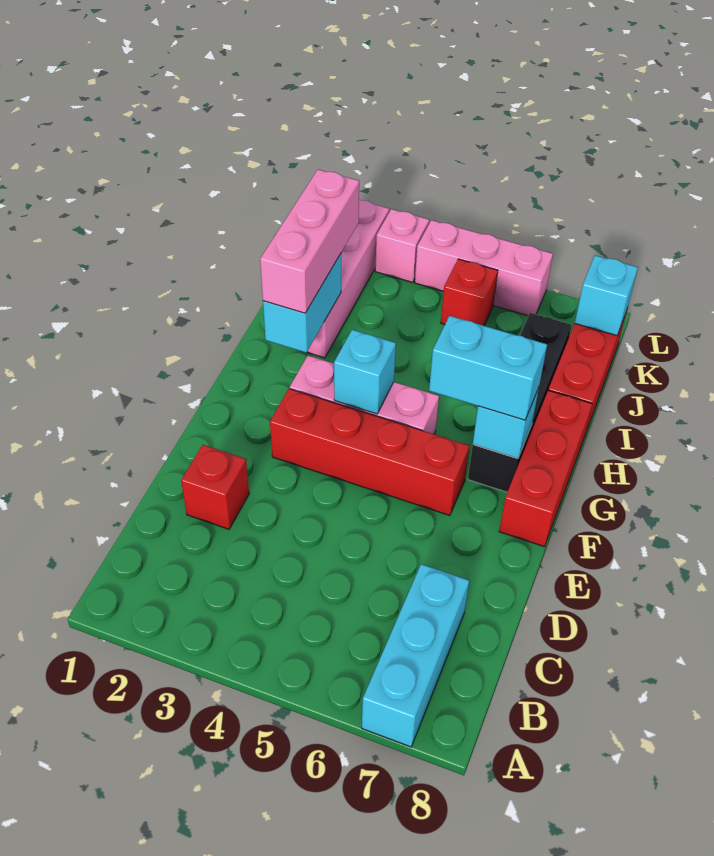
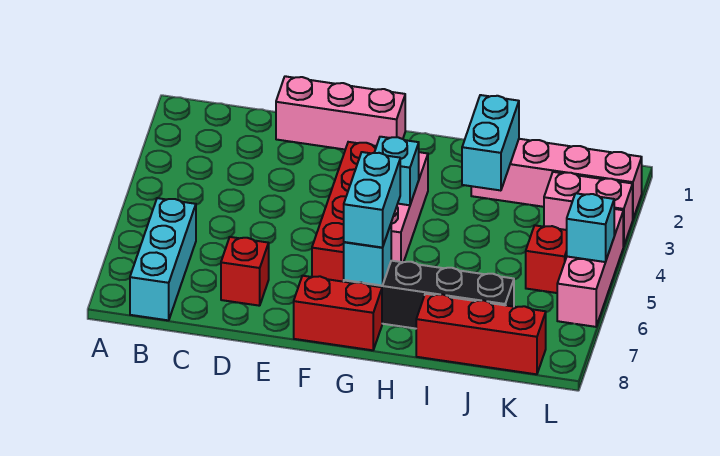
cyan 1x3 brick [362,564,469,747] -> cyan 1x3 brick turned to [130,198,196,320]
red 1x1 brick [181,445,249,529] -> red 1x1 brick moved to [221,237,269,306]
red 1x3 brick [499,390,592,547] -> red 1x2 brick [294,276,382,350]
cyan 1x2 brick [263,254,341,352] -> cyan 1x2 brick turned to [462,95,519,191]
pink 1x3 brick [260,170,359,313] -> pink 1x3 brick moved to [276,76,405,149]
cyan 1x1 brick [575,255,638,335] -> cyan 1x1 brick moved to [567,193,614,262]
pink 1x1 brick [375,209,429,282] -> pink 1x2 brick [544,172,633,247]

